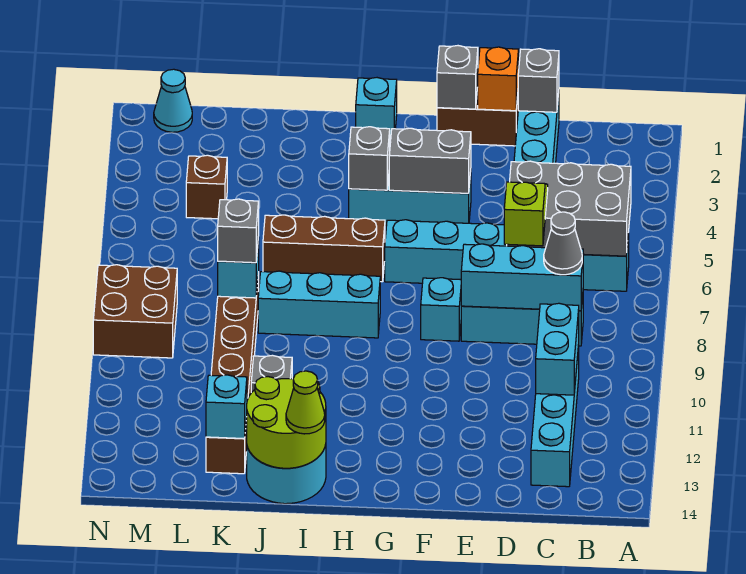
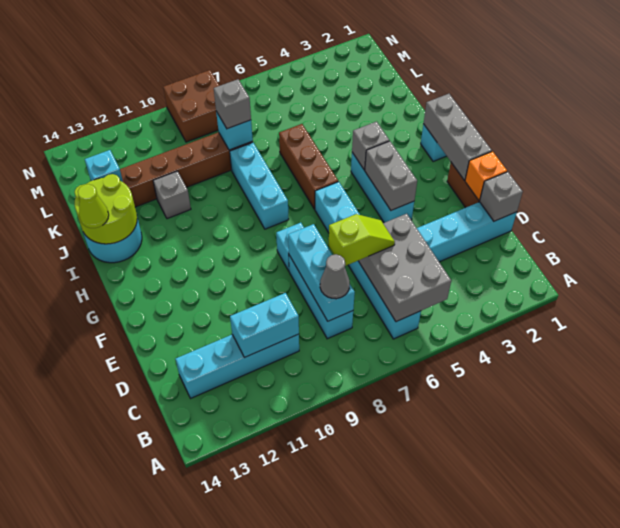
grey 1x1 brick [437,46,478,109] -> grey 1x3 brick [423,94,492,180]
brown 1x1 brick [186,155,227,219] -> none
cyan 1x1 cone [154,69,192,132] -> none

